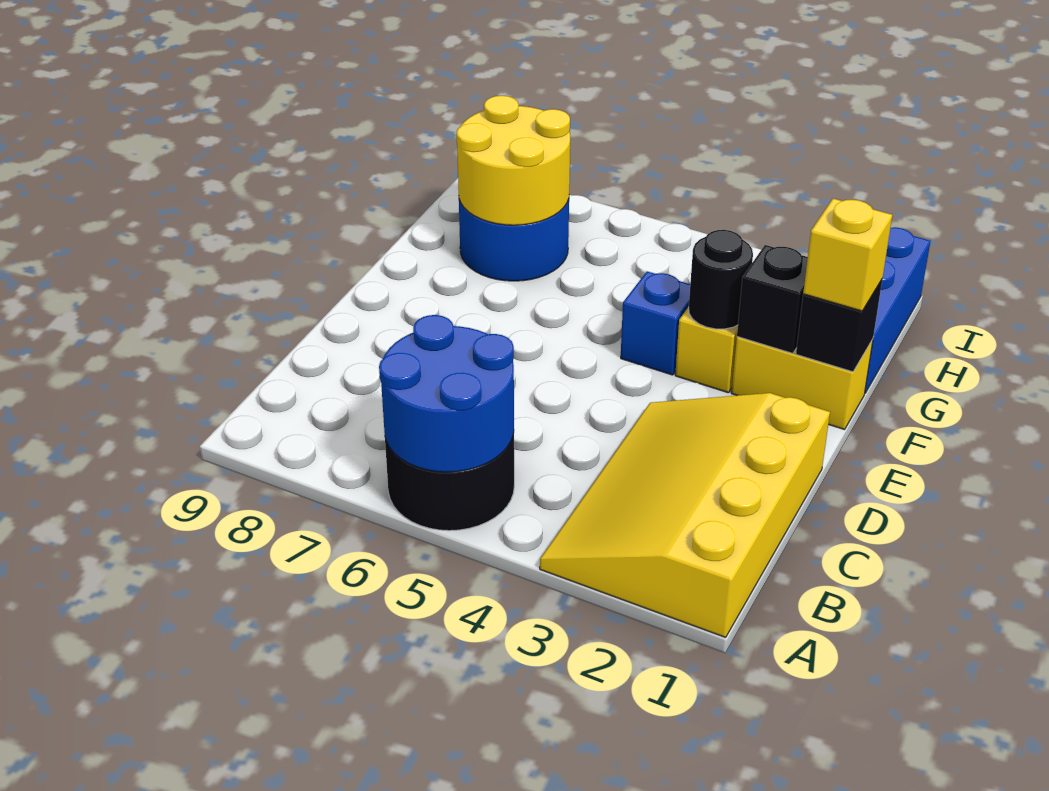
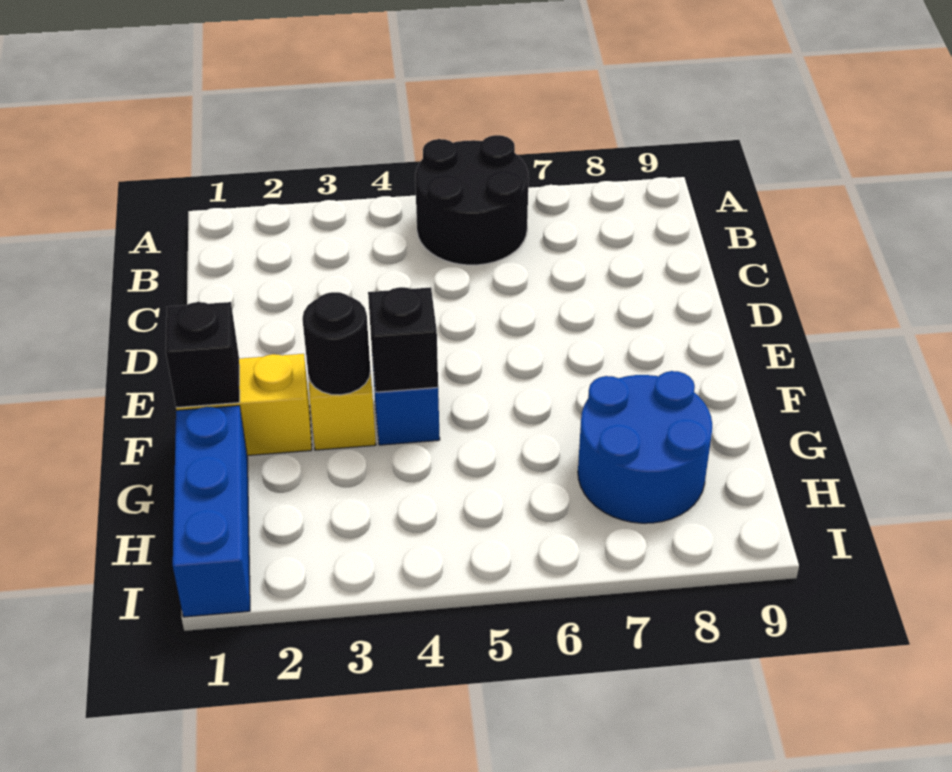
yellow 3x4 slope [540,393,830,637] -> none
blue 2x2 round brick [379,315,514,472] -> none
yellow 1x1 brick [803,199,892,311] -> none
black 1x1 brick [737,245,808,353] -> black 1x1 brick moved to [368,287,438,392]
yellow 2x2 round brick [457,96,570,225] -> none

